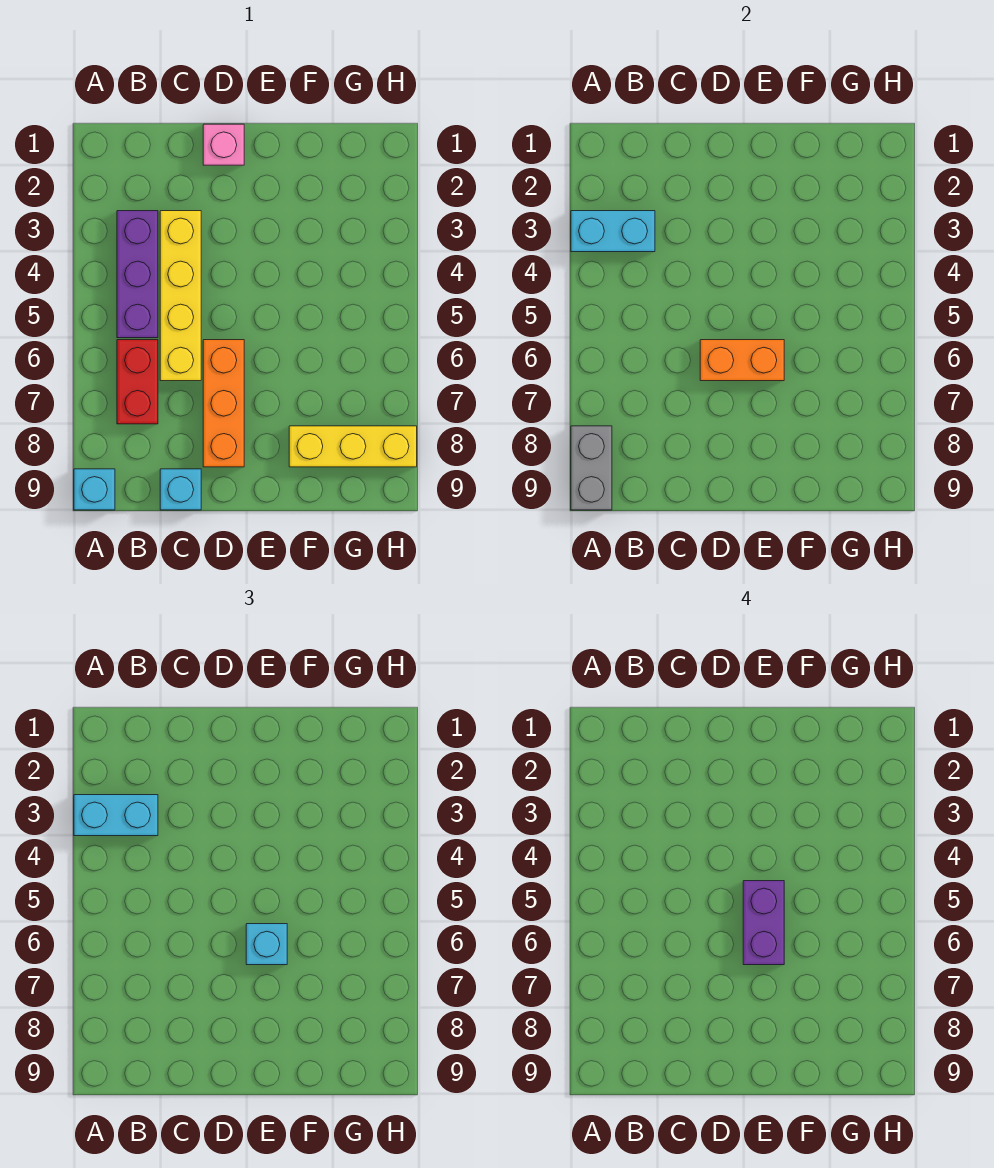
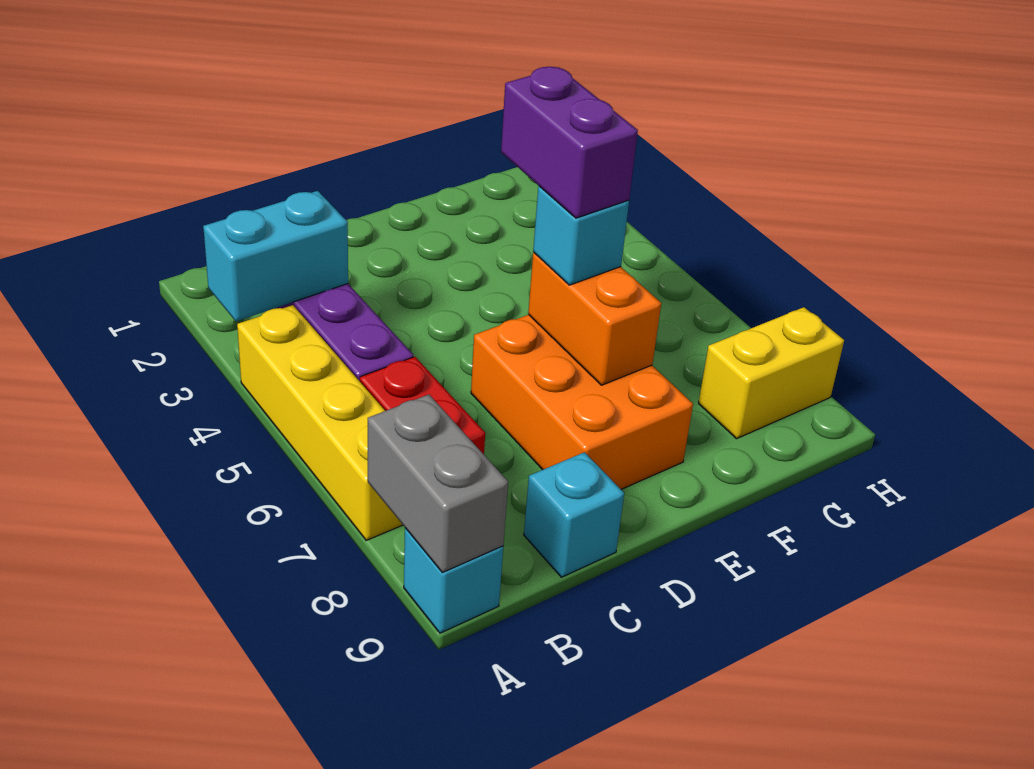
cyan 1x2 brick [74,795,158,836] -> none
yellow 1x4 brick [160,211,201,381] -> yellow 1x4 brick moved to [237,305,403,540]
pink 1x1 brick [203,124,244,165] -> none
orange 1x3 brick [203,340,244,467] -> orange 2x3 brick [471,315,693,489]
orange 1x2 brick [700,340,784,381] -> orange 1x2 brick turned to [528,252,661,385]
yellow 1x3 brick [289,426,417,467] -> yellow 1x2 brick [698,307,844,439]

